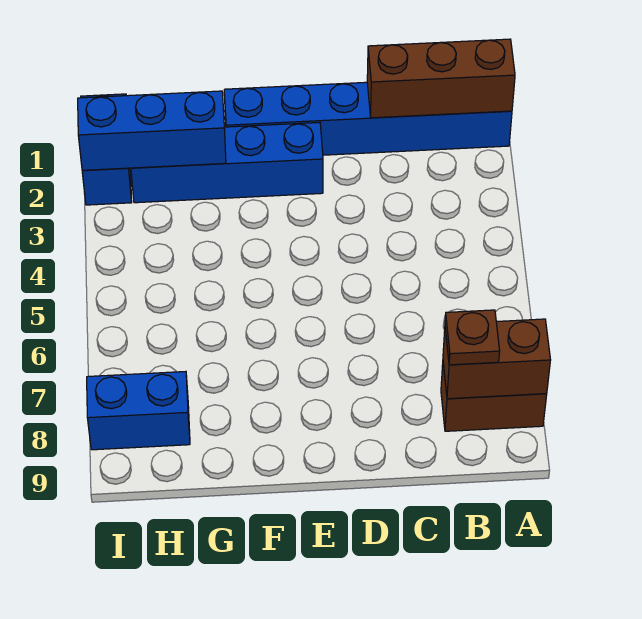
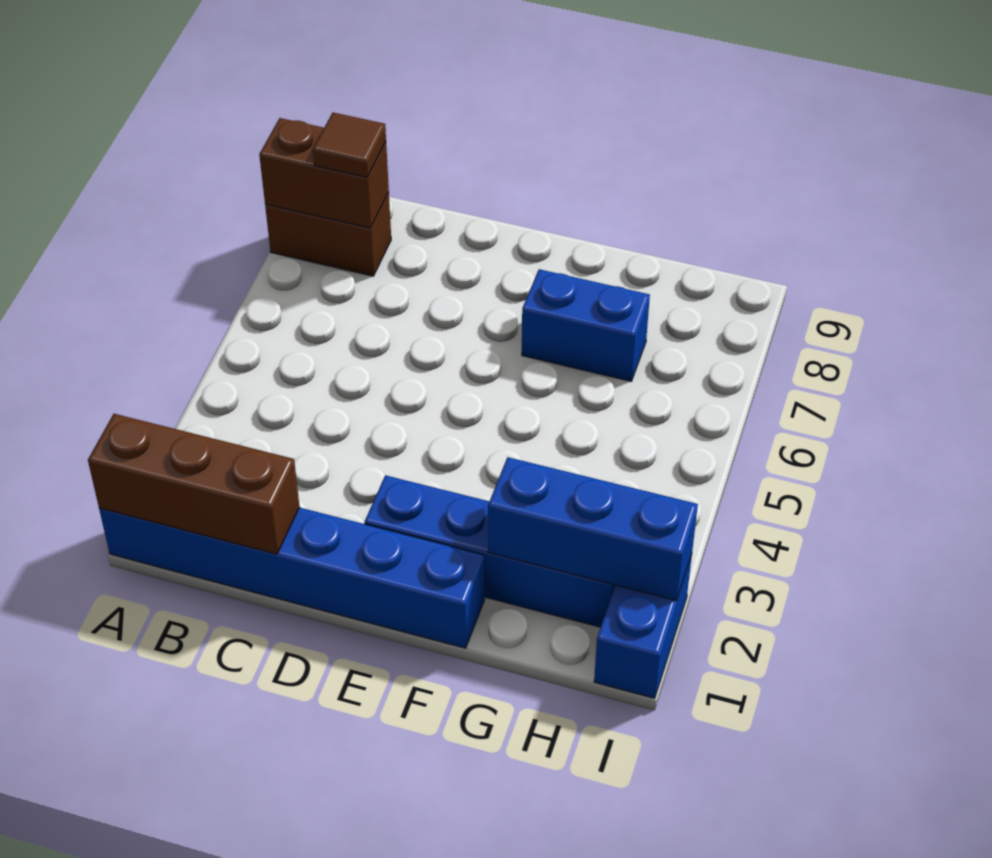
brown 1x1 plate [445,310,500,365] -> brown 1x1 tile [313,113,386,177]
blue 1x2 brick [87,372,190,450] -> blue 1x2 brick moved to [522,269,650,381]

